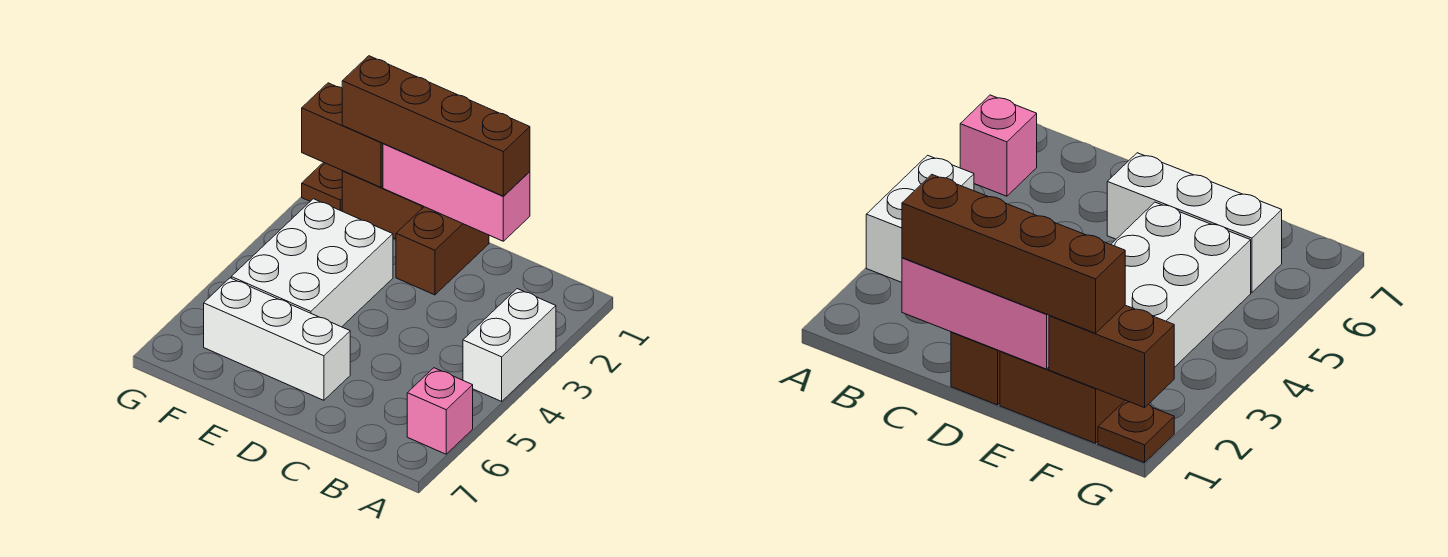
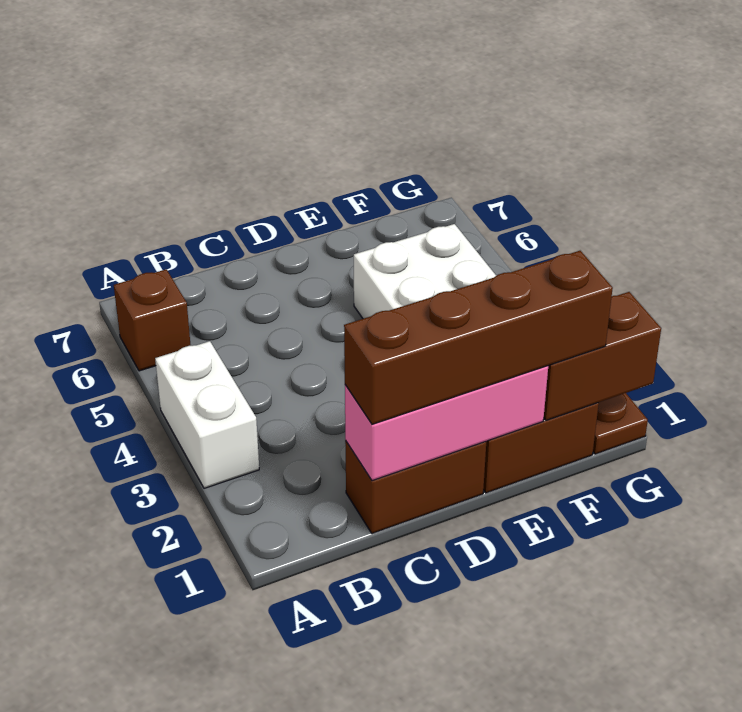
pink 1x1 brick [407,368,473,454] -> brown 1x1 brick [114,269,191,371]
brown 1x2 brick [396,207,489,295] -> brown 1x2 brick turned to [345,441,486,534]
white 1x3 brick [204,278,350,400] -> none

